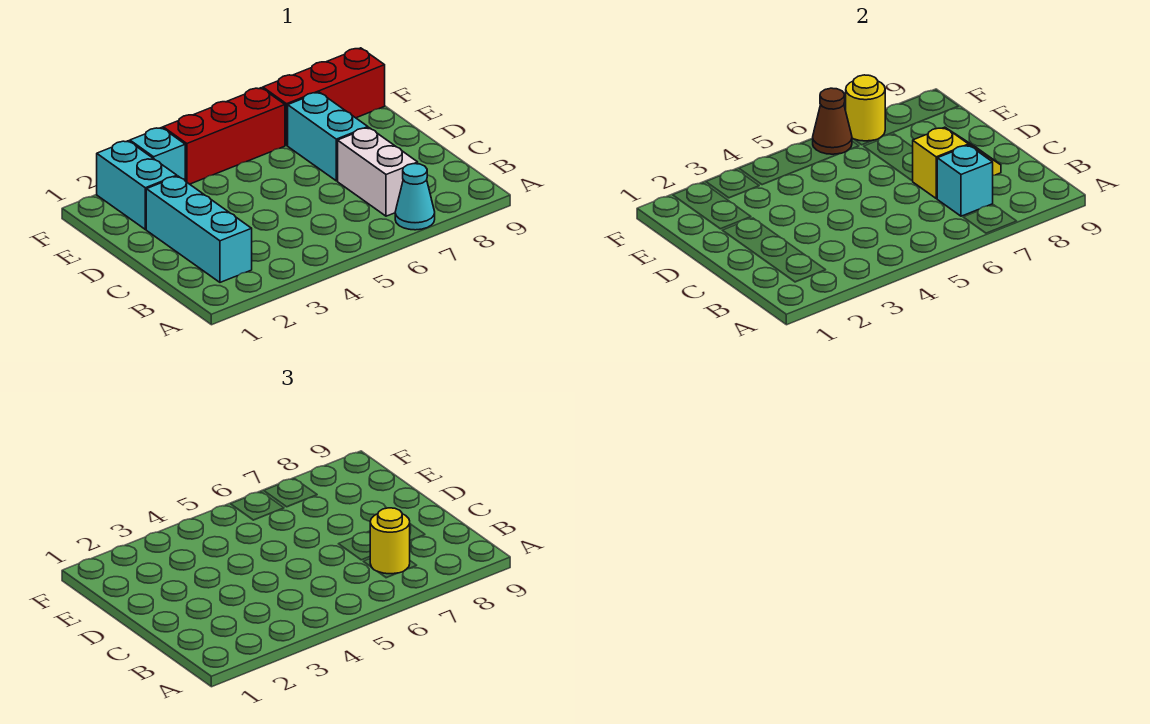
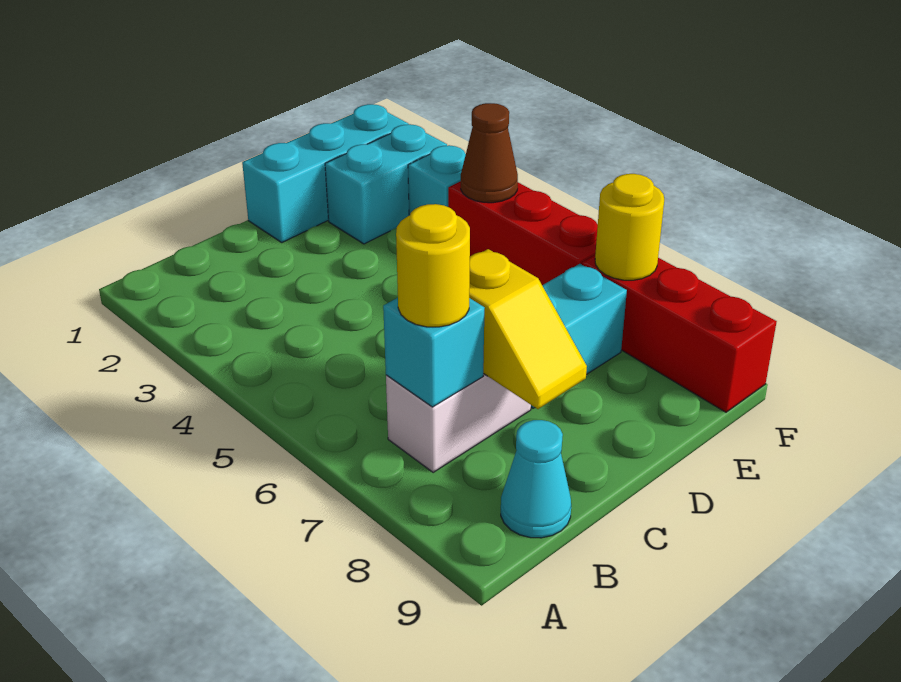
cyan 1x1 cone [395,164,435,230] -> cyan 1x1 cone moved to [501,420,571,538]
cyan 1x3 brick [146,176,252,282] -> cyan 1x3 brick moved to [242,104,408,242]
brown 1x1 cone [813,88,852,154] -> brown 1x1 cone moved to [461,103,518,203]

